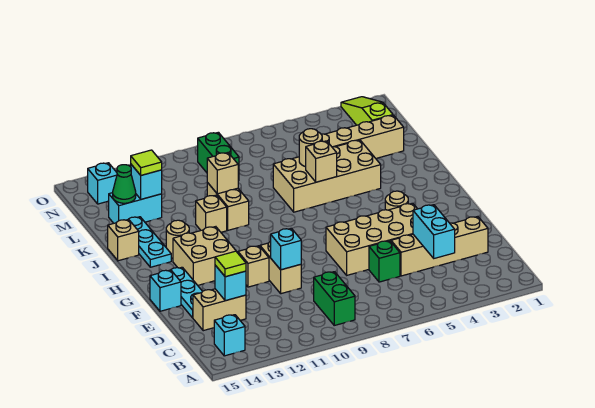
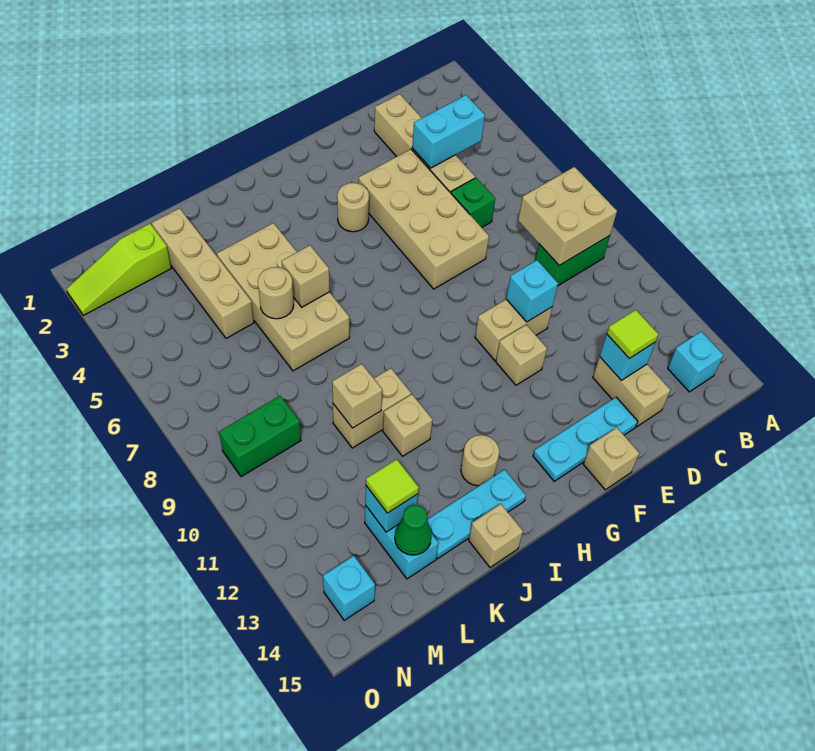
cyan 1x1 brick [150,270,181,311] -> tan 1x1 brick [583,428,639,490]
tan 2x2 brick [173,227,236,285] -> tan 2x2 brick moved to [518,167,617,265]

